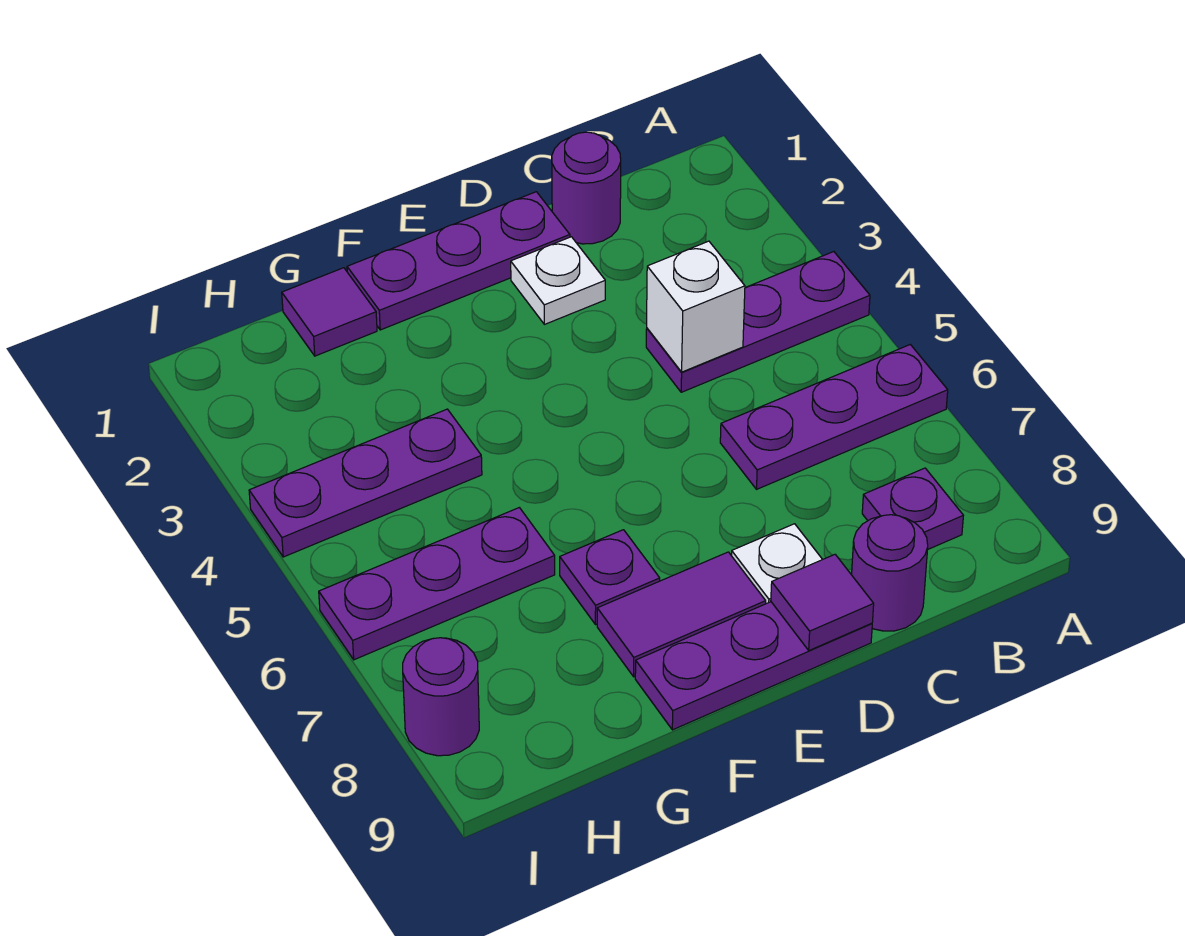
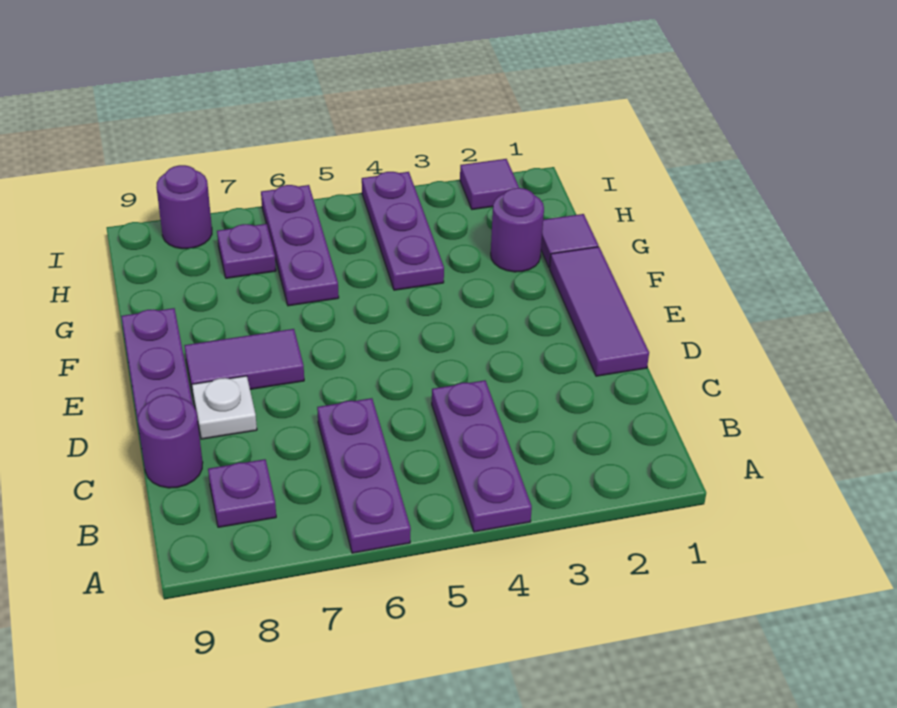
purple 1x1 round brick [552,132,621,244] -> purple 1x1 round brick moved to [491,188,544,272]
white 1x1 brick [647,241,745,372] -> none
purple 1x3 plate [347,192,570,330] -> purple 1x3 tile [550,247,649,376]
white 1x1 plate [511,237,605,324] -> none
purple 1x1 tile [771,555,874,650] -> purple 1x1 tile moved to [460,159,519,209]
purple 1x2 tile [597,552,766,677] -> purple 1x2 tile turned to [184,329,304,393]
purple 1x1 plate [560,530,660,625] -> purple 1x1 plate moved to [217,224,276,278]

